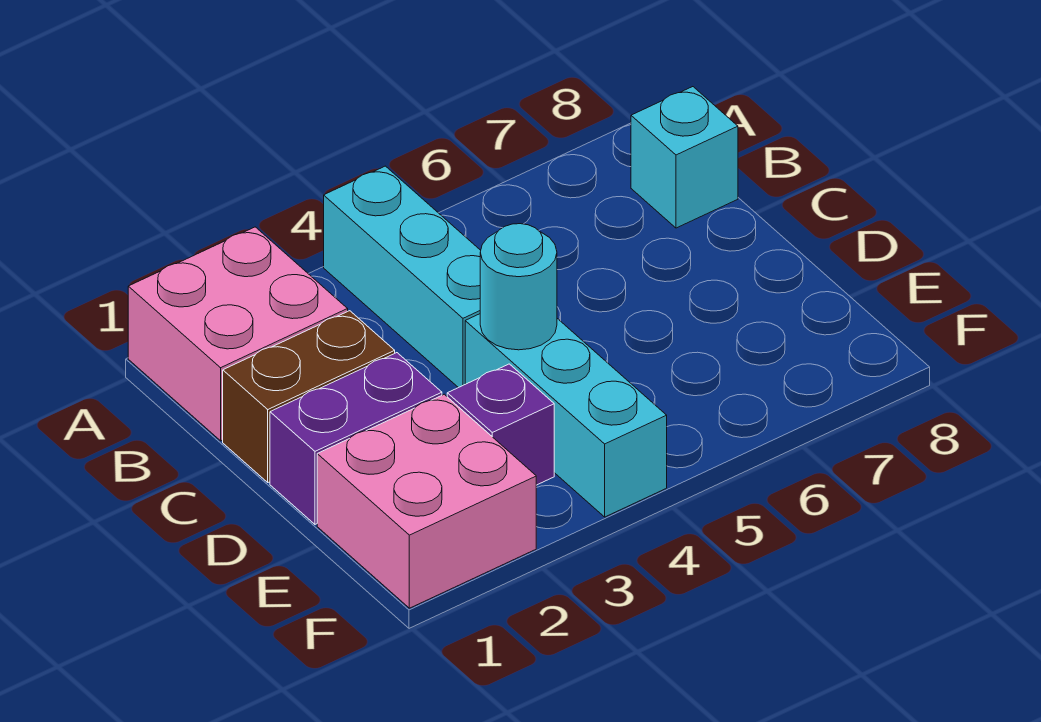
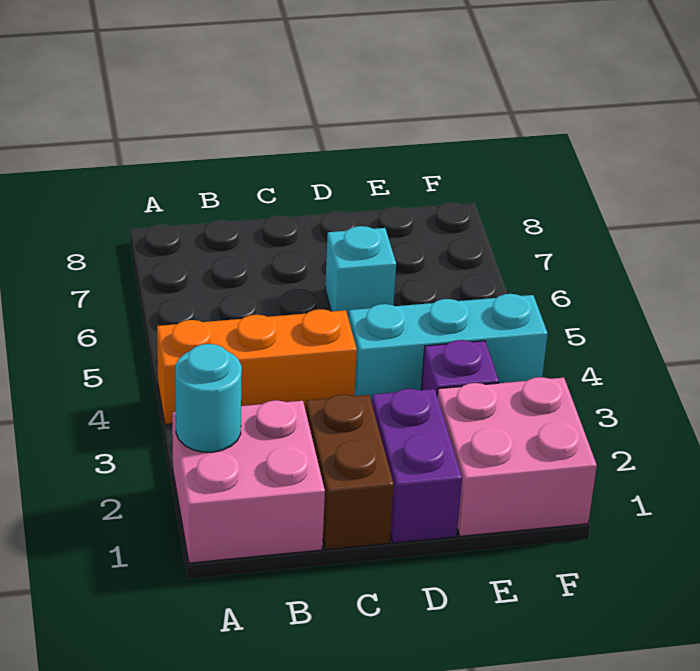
cyan 1x3 brick [324,166,481,388] -> orange 1x3 brick [157,309,357,424]
cyan 1x1 brick [631,87,738,228] -> cyan 1x1 brick moved to [325,226,396,319]
cyan 1x1 round brick [480,224,557,350] -> cyan 1x1 round brick moved to [175,344,242,452]

